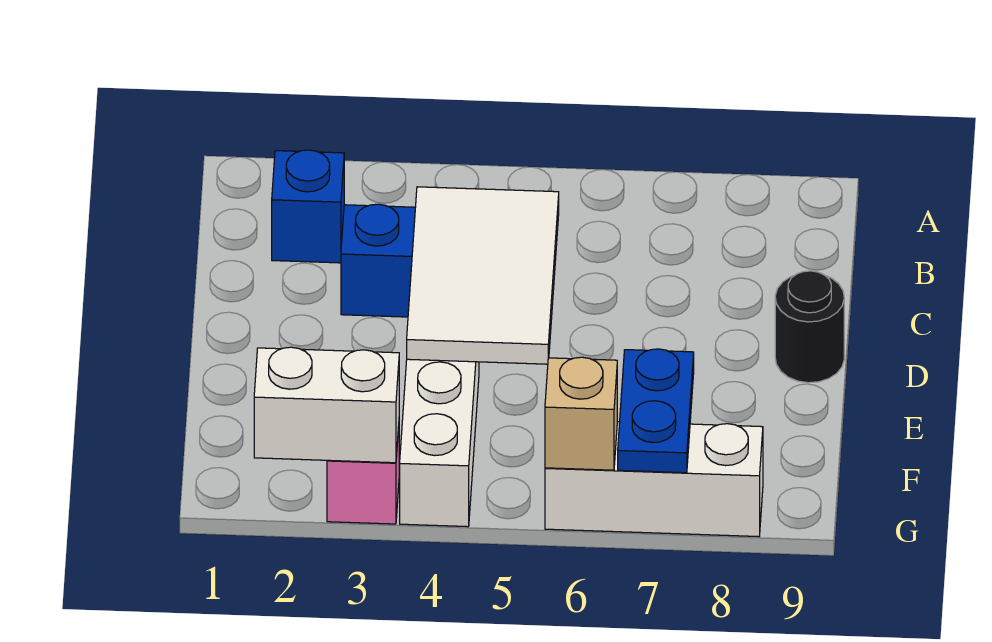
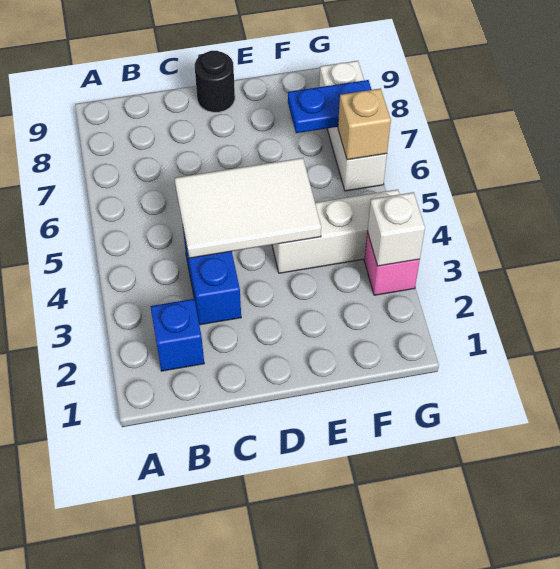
white 1x2 brick [254,347,399,463] -> white 1x1 brick [367,192,425,266]

